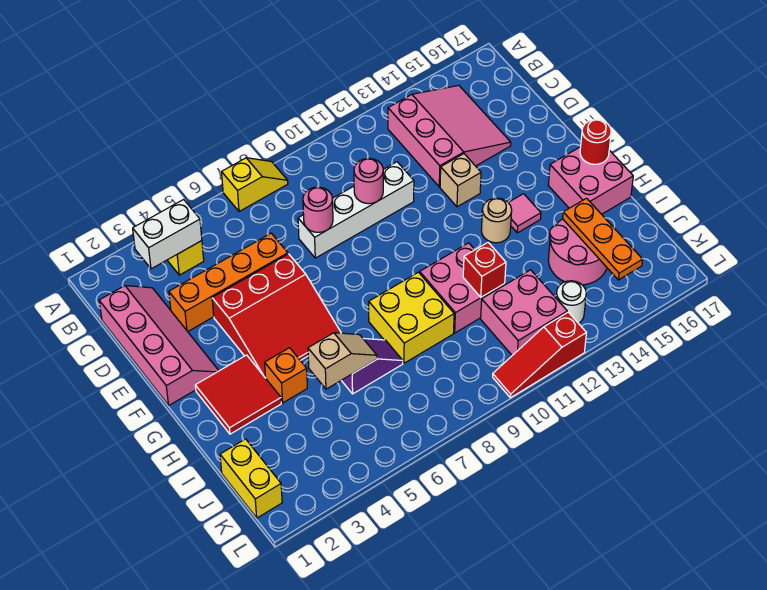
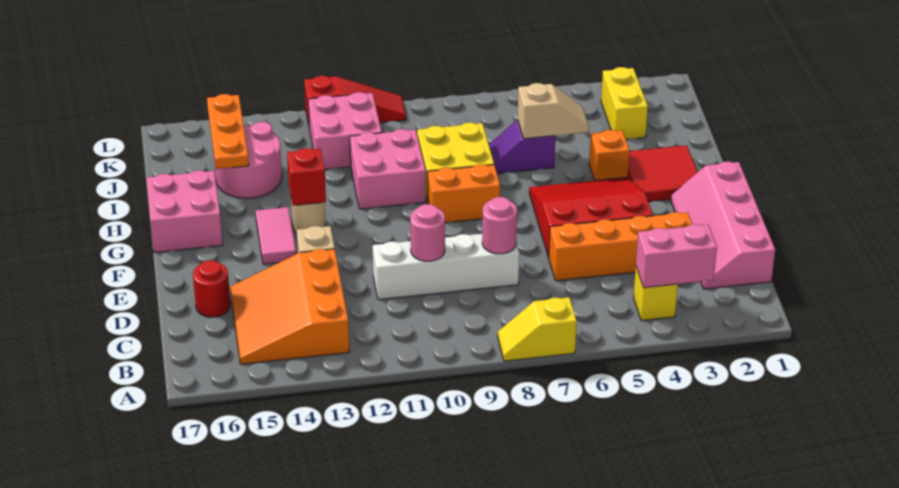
white 1x2 brick [133,199,202,269] -> pink 1x2 brick [636,224,717,288]
pink 3x3 slope [388,85,511,187] -> orange 3x3 slope [230,249,350,364]
none -> orange 1x2 brick [428,164,500,223]
pink 1x1 tile [508,194,541,233] -> pink 1x2 tile [256,207,296,264]
red 1x1 round brick [580,120,611,164] -> red 1x1 round brick moved to [193,260,230,317]
tan 1x2 slope [308,333,377,389] -> tan 1x2 slope turned to [518,83,589,139]
red 1x1 brick [463,243,506,297] -> red 1x1 brick moved to [287,148,326,206]
yellow 1x2 brick [220,439,282,518] -> yellow 1x2 brick moved to [601,67,648,139]
white 1x1 round brick [556,281,586,323] -> none

